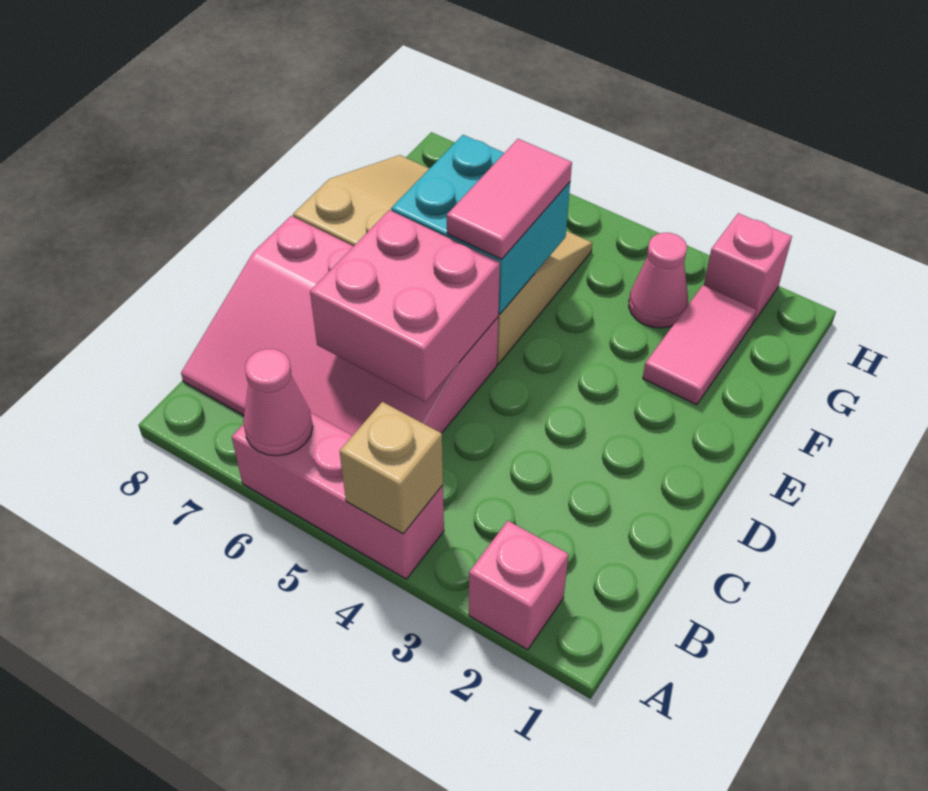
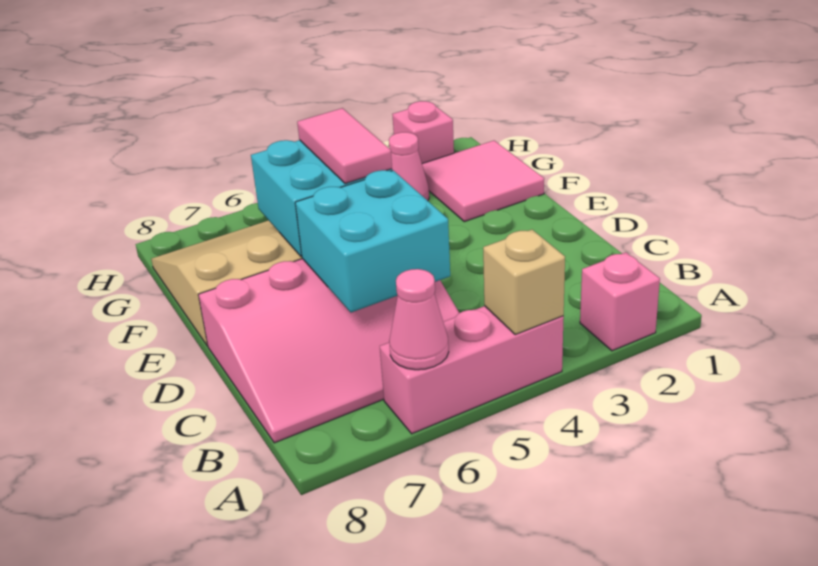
pink 2x2 brick [310,210,500,402] -> cyan 2x2 brick [295,170,450,312]
pink 1x2 tile [643,285,756,405] -> pink 2x2 tile [422,141,544,222]

